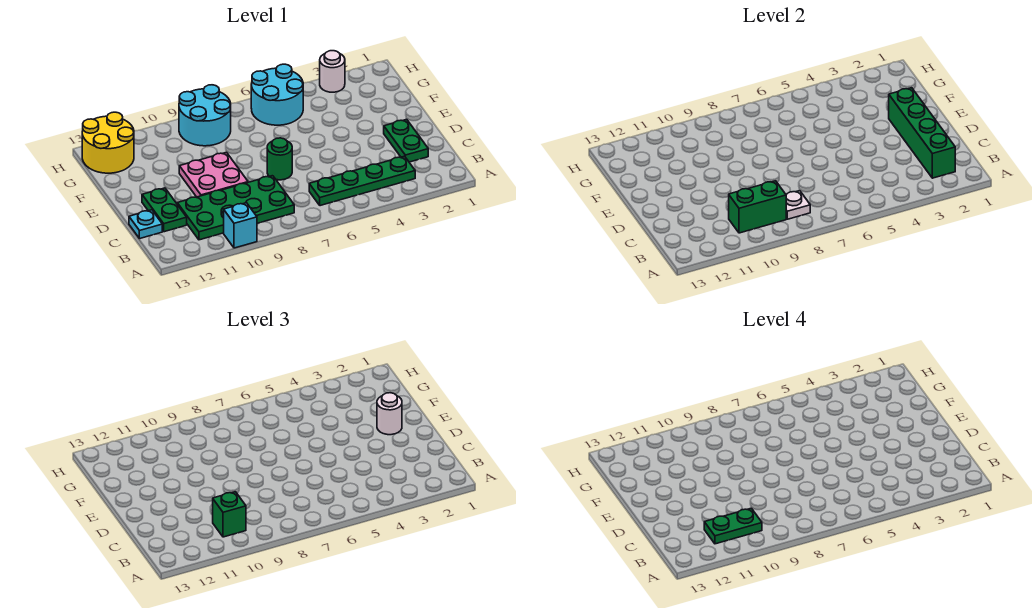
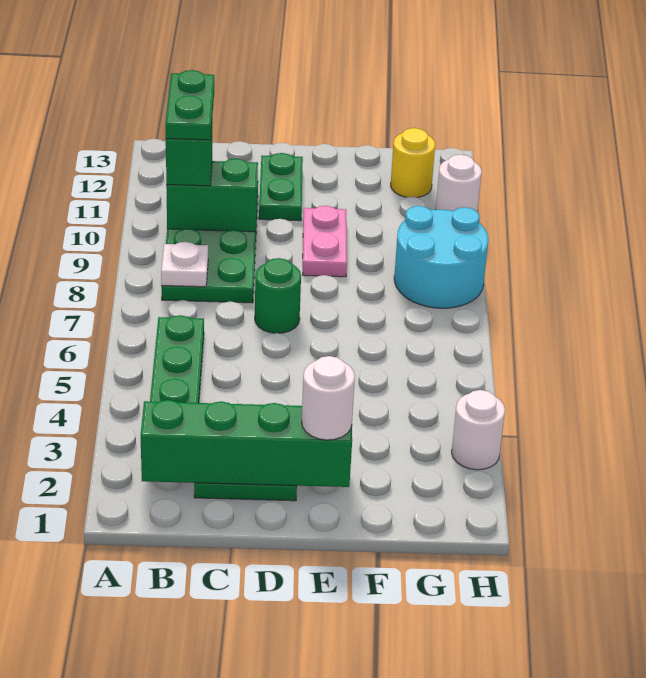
cyan 1x1 brick [224,203,257,248] -> none
green 1x2 brick [729,181,786,233] -> green 1x2 brick turned to [166,159,258,232]
green 1x2 plate [142,188,187,232] -> green 1x2 plate turned to [259,153,303,221]
cyan 1x1 plate [129,210,162,239] -> none
pink 2x2 plate [179,152,248,197] -> pink 1x2 plate [303,206,347,277]
cyan 2x2 round brick [251,64,303,125] -> none
yellow 2x2 round brick [82,112,134,173] -> yellow 1x1 round brick [391,128,435,197]
none -> white 1x1 round brick [436,154,482,211]

